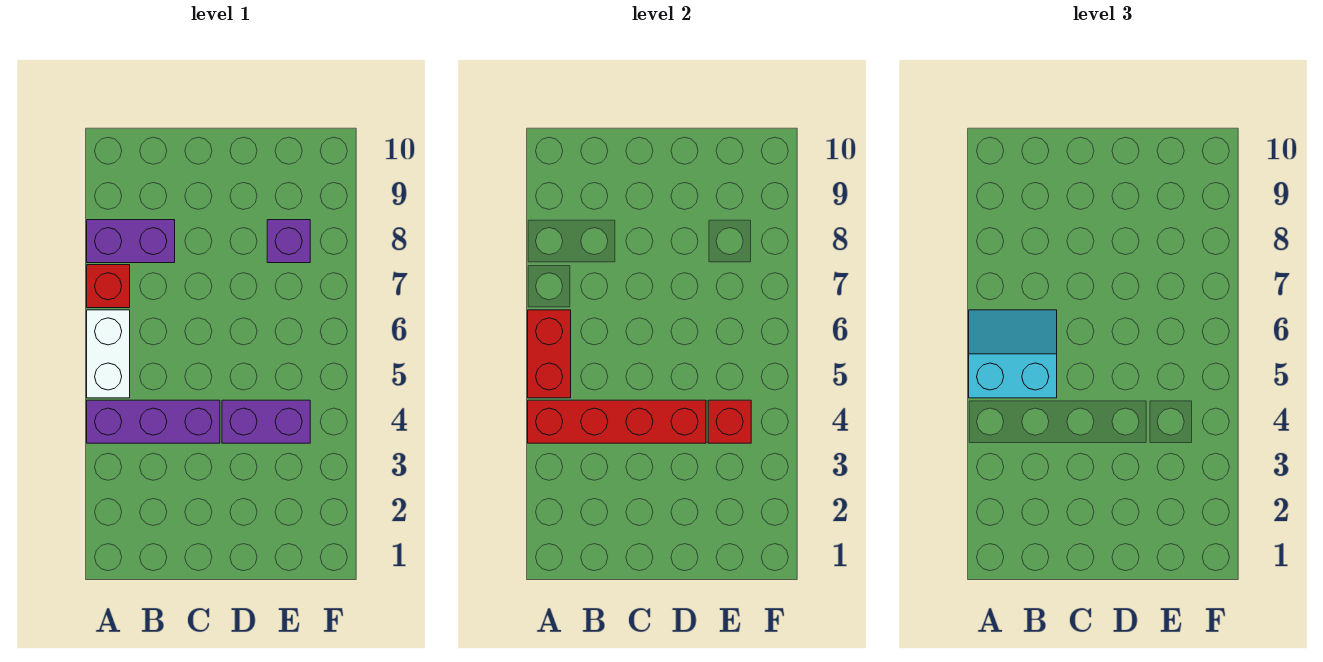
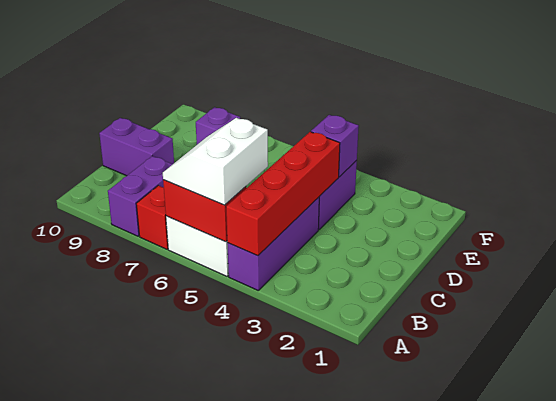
cyan 2x2 slope [969,310,1057,398] -> white 2x2 slope [163,118,268,205]
none -> purple 1x2 brick [99,118,174,176]
red 1x1 brick [708,400,751,443] -> purple 1x1 brick [311,115,359,177]

